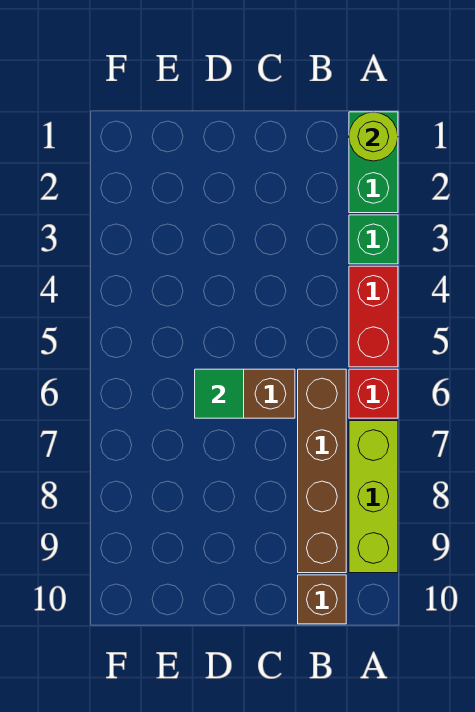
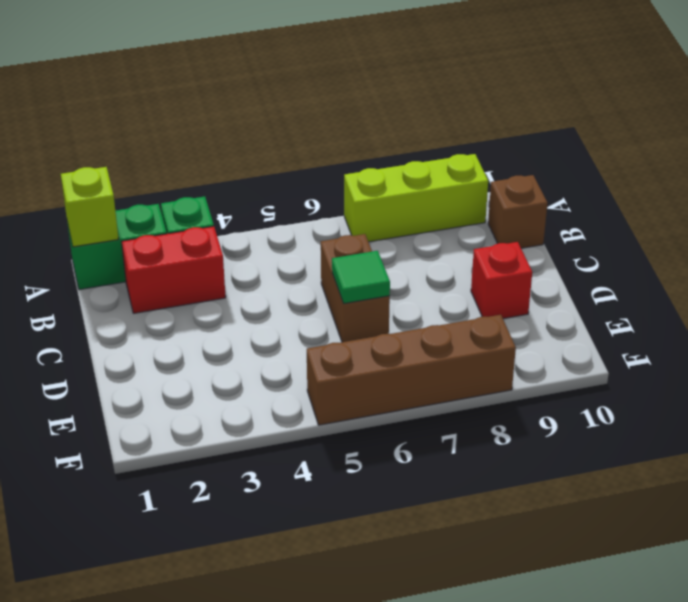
lime 1x1 round brick [349,112,398,161] -> lime 1x1 brick [61,167,119,247]
red 1x2 brick [349,266,398,367] -> red 1x2 brick moved to [121,226,226,313]
red 1x1 brick [349,369,398,418] -> red 1x1 brick moved to [471,242,532,319]
brown 1x4 brick [298,369,346,573] -> brown 1x4 brick moved to [307,315,516,425]

